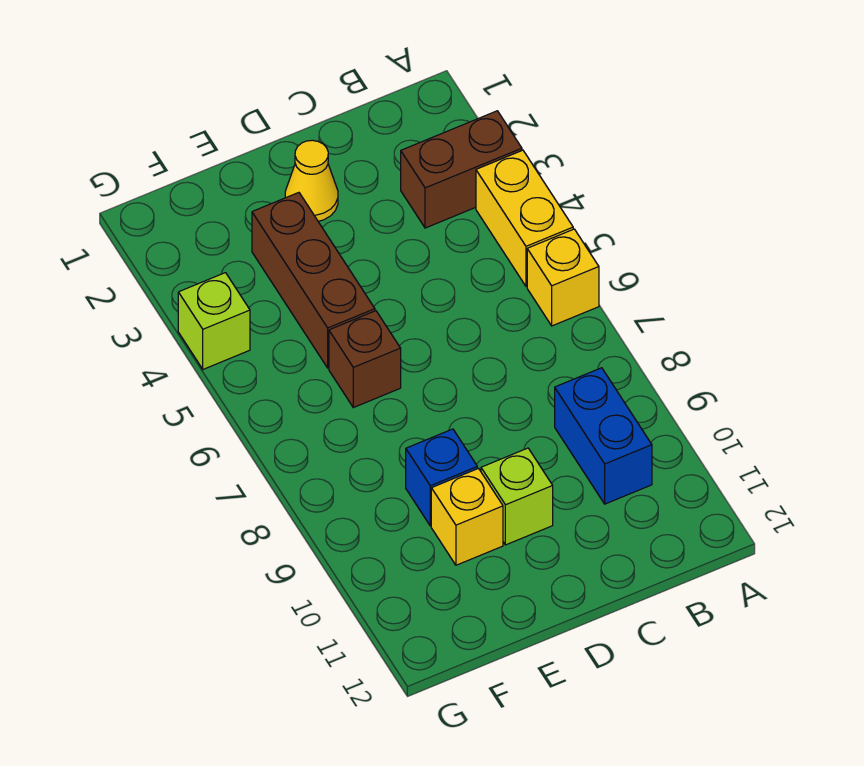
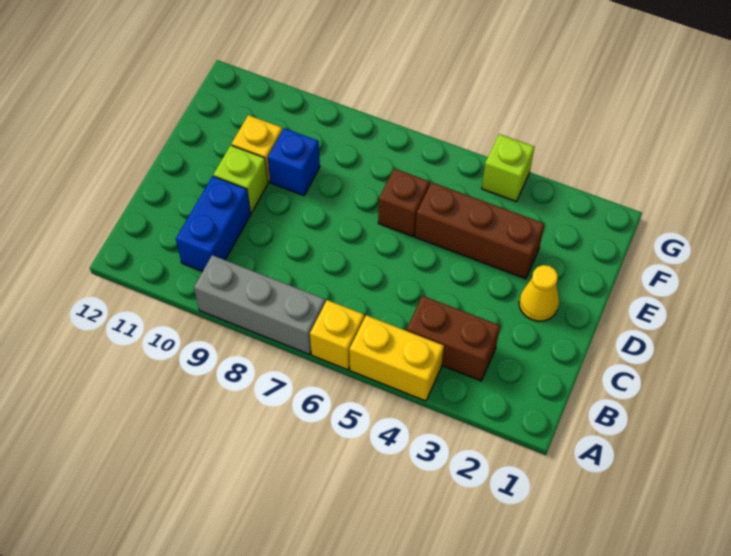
brown 1x2 brick [401,111,522,228] -> brown 1x2 brick turned to [406,296,500,381]
none -> grey 1x3 brick [194,255,325,354]
blue 1x2 brick [555,368,652,504] -> blue 1x2 brick turned to [176,176,251,271]

